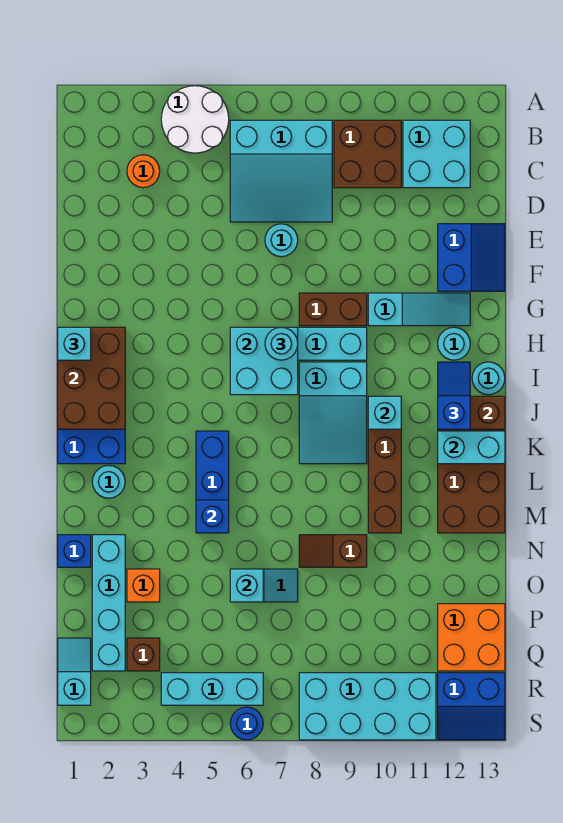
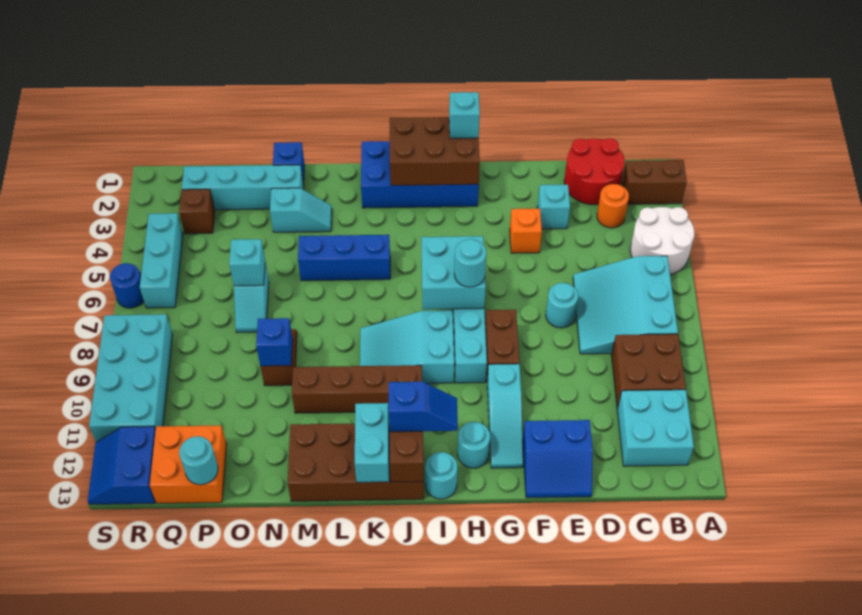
none -> brown 1x2 brick [622,160,687,204]
none -> red 2x2 round brick [564,138,625,205]
cyan 1x1 brick [368,396,401,429] -> cyan 1x1 brick moved to [537,185,570,229]
cyan 1x1 round brick [92,466,125,498] -> cyan 1x1 round brick moved to [179,436,218,485]
blue 1x1 brick [196,500,229,533] -> blue 1x1 brick moved to [256,318,293,366]
orange 1x1 brick [127,569,160,602] -> orange 1x1 brick moved to [510,209,542,253]
cyan 1x2 slope [58,638,91,705] -> cyan 1x2 slope moved to [270,188,332,232]

